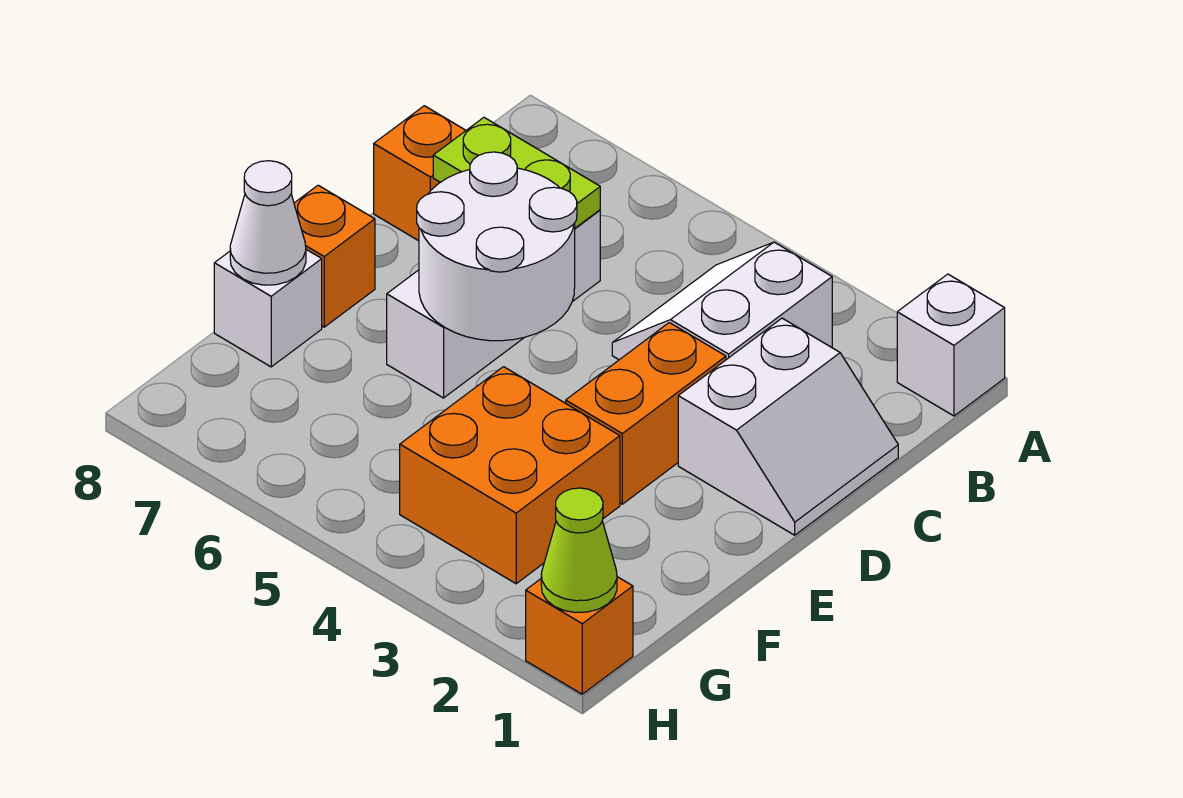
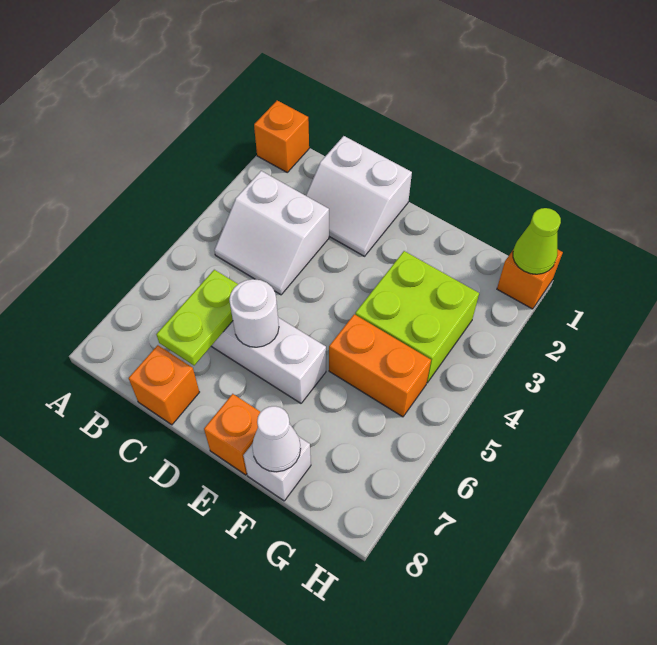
white 1x1 brick [897,274,1005,416] -> orange 1x1 brick [254,101,309,172]
white 2x2 slope [678,318,898,535] -> white 2x2 slope turned to [306,136,412,256]
orange 1x2 brick [566,323,726,504] -> orange 1x2 brick moved to [329,314,431,417]
white 2x2 round brick [417,152,577,341] -> white 1x1 round brick [229,279,279,347]
orange 2x2 brick [400,367,620,584] -> lime 2x2 brick [355,251,479,383]

